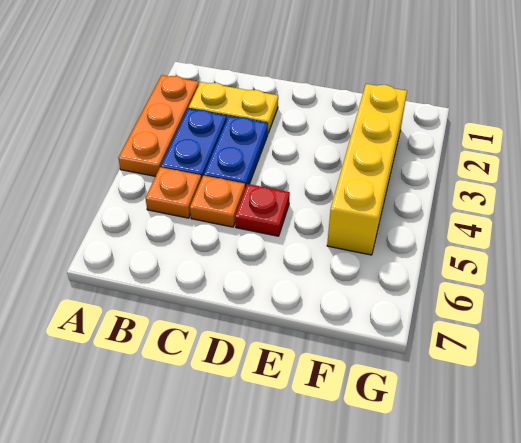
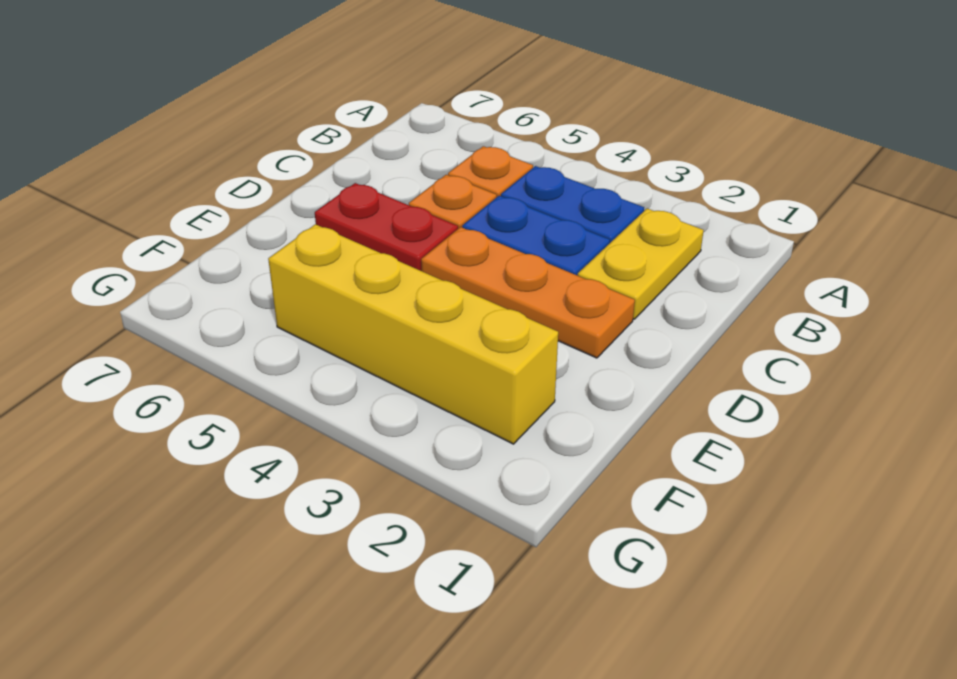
orange 1x3 plate [118,75,199,176] -> orange 1x3 plate moved to [421,227,635,358]
red 1x1 plate [235,184,290,236] -> red 1x2 plate [315,183,458,271]

